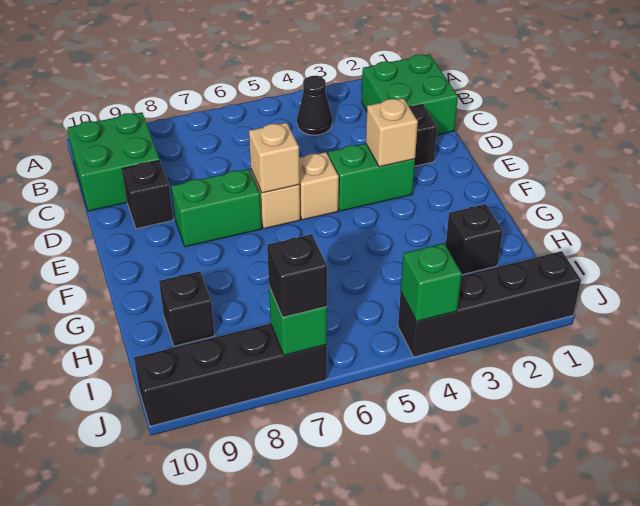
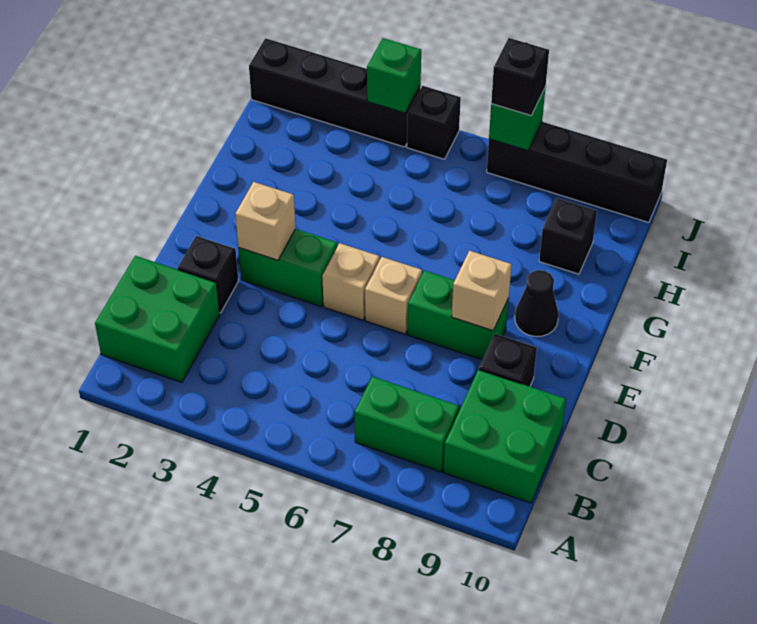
black 1x1 cone [297,76,332,135] -> black 1x1 cone moved to [515,270,559,337]
none -> green 1x2 brick [355,376,459,472]
tan 1x1 brick [249,123,300,193] -> tan 1x1 brick moved to [452,251,512,331]
black 1x1 brick [446,204,503,275] -> black 1x1 brick moved to [407,86,461,159]

